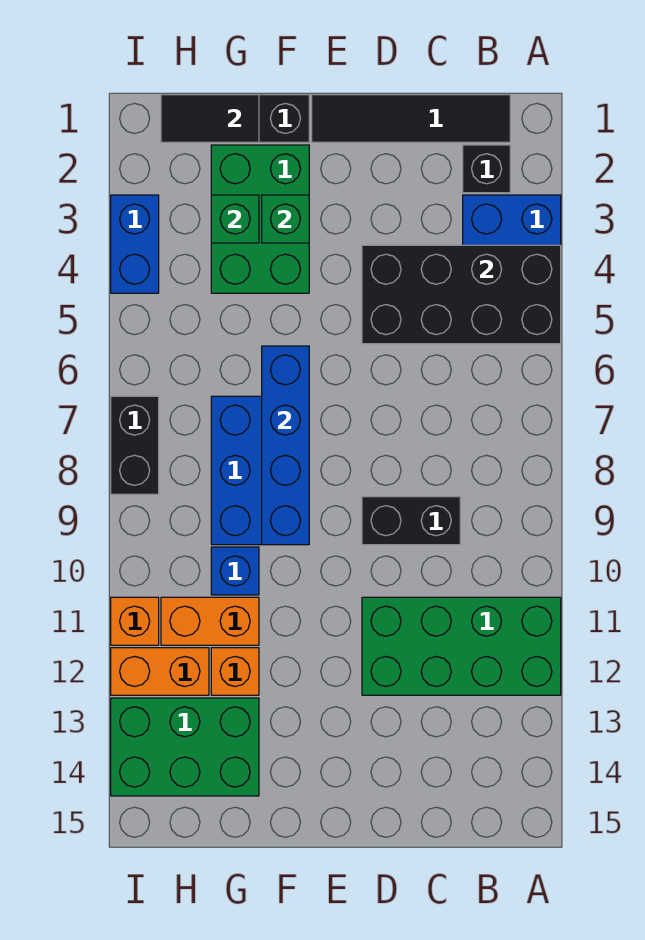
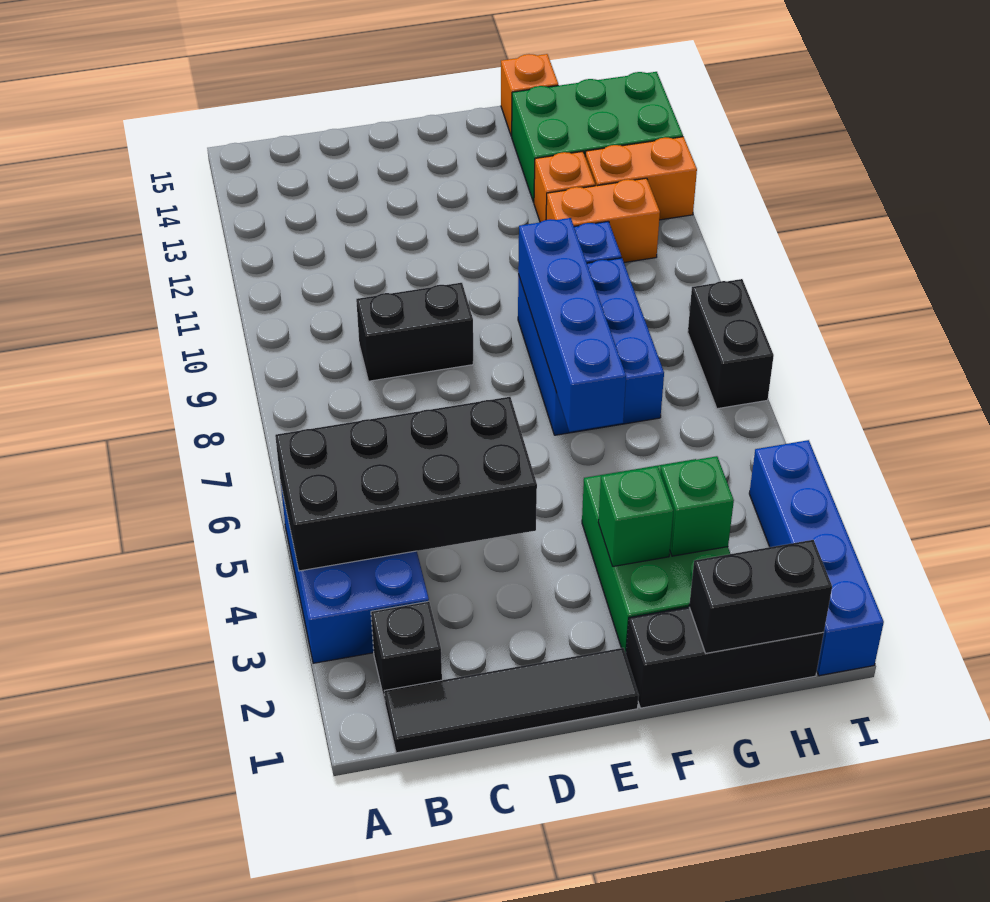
green 2x4 brick [362,597,561,695] -> none
black 1x2 tile [161,95,259,142] -> black 1x2 brick [689,540,832,653]
blue 1x2 brick [111,195,159,293] -> blue 1x4 brick [749,440,884,676]
orange 1x1 brick [111,597,159,645] -> orange 1x1 brick moved to [501,54,558,136]

